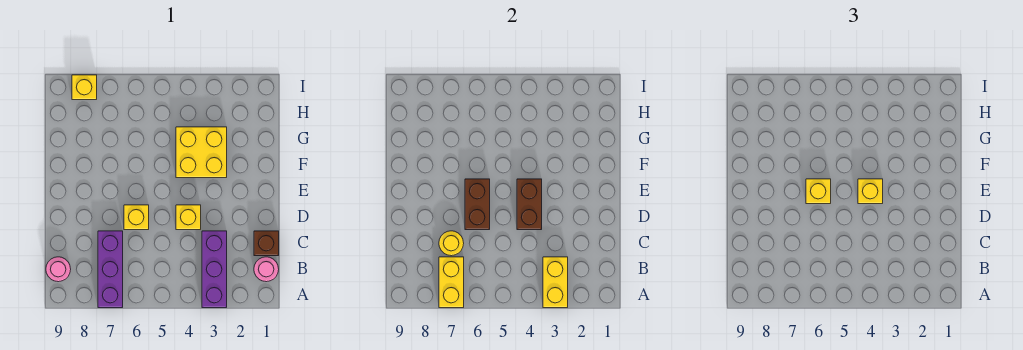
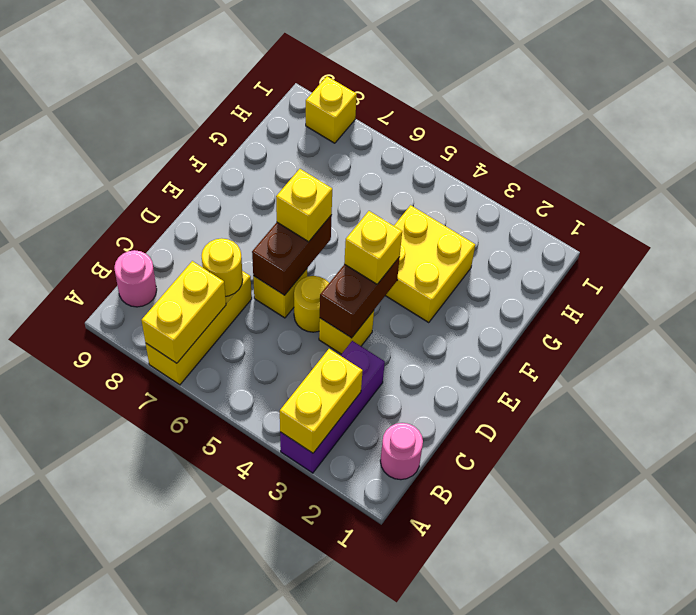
purple 1x3 brick [98,231,123,308] -> yellow 1x3 brick [146,271,252,385]
brown 1x1 brick [254,231,279,256] -> none
none -> yellow 1x1 round brick [294,276,329,332]

